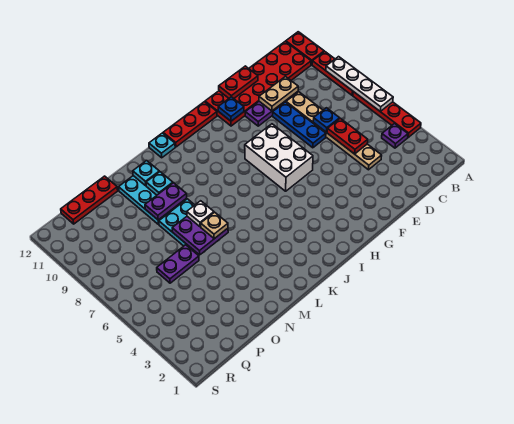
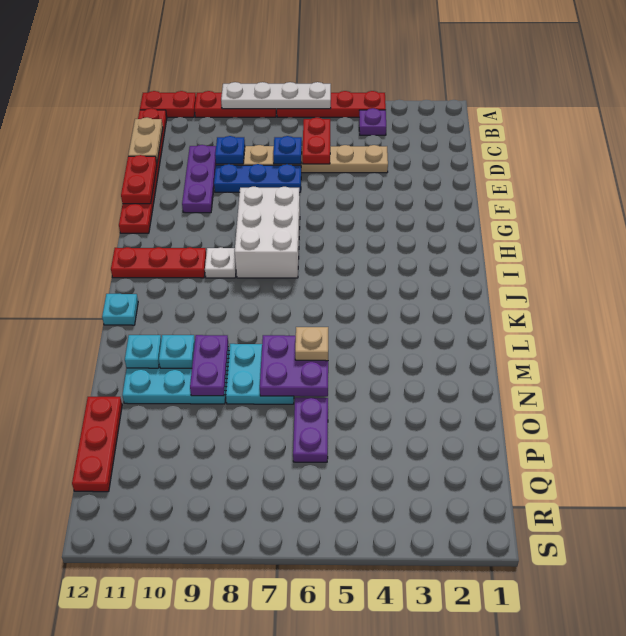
red 2x6 plate [205,41,311,126] -> red 1x6 plate [119,108,167,233]
red 1x2 plate [327,118,368,154] -> red 1x2 plate turned to [302,117,330,164]
tan 1x2 plate [259,77,298,111] -> tan 1x2 plate moved to [128,117,163,162]
white 2x3 brick [245,124,313,191] -> white 2x3 brick turned to [235,187,300,278]
blue 1x1 plate [218,97,244,121] -> blue 1x1 plate moved to [215,136,245,164]
red 1x3 plate [163,102,217,147] -> red 1x3 plate turned to [111,247,206,278]
white 1x1 plate [187,201,214,227] -> white 1x1 plate moved to [205,247,236,278]

